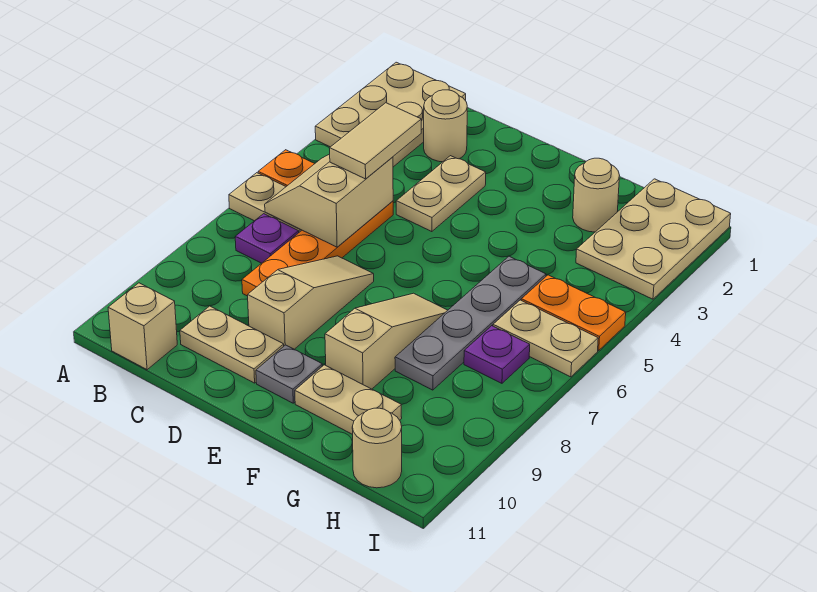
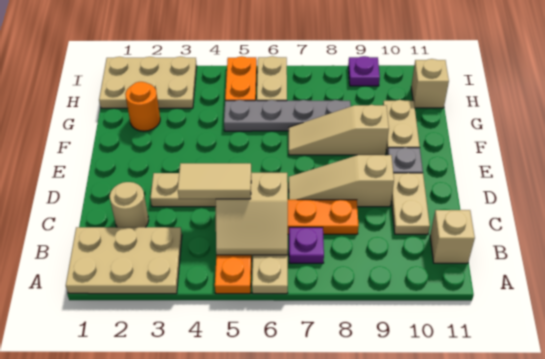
tan 1x1 round brick [573,158,620,232] -> orange 1x1 round brick [125,82,160,131]
purple 1x1 plate [464,326,530,383] -> purple 1x1 plate moved to [348,56,380,86]
tan 1x1 round brick [352,408,402,488] -> tan 1x1 brick [411,59,449,108]

